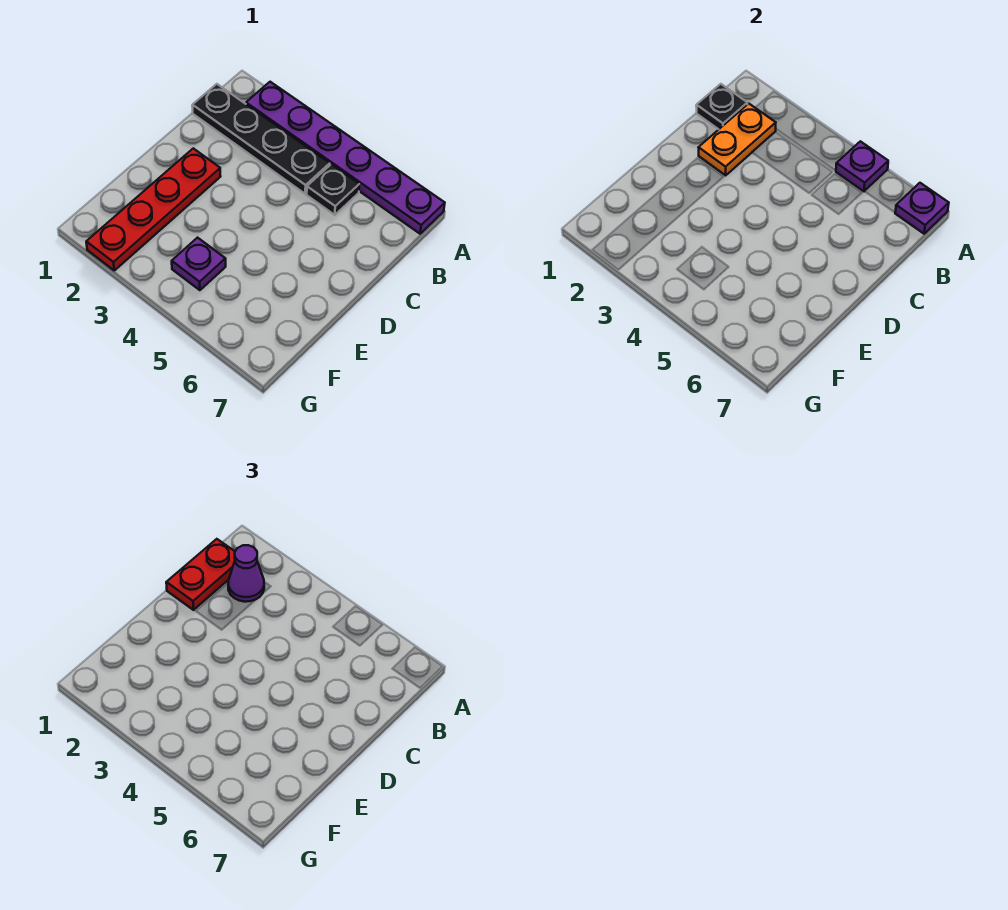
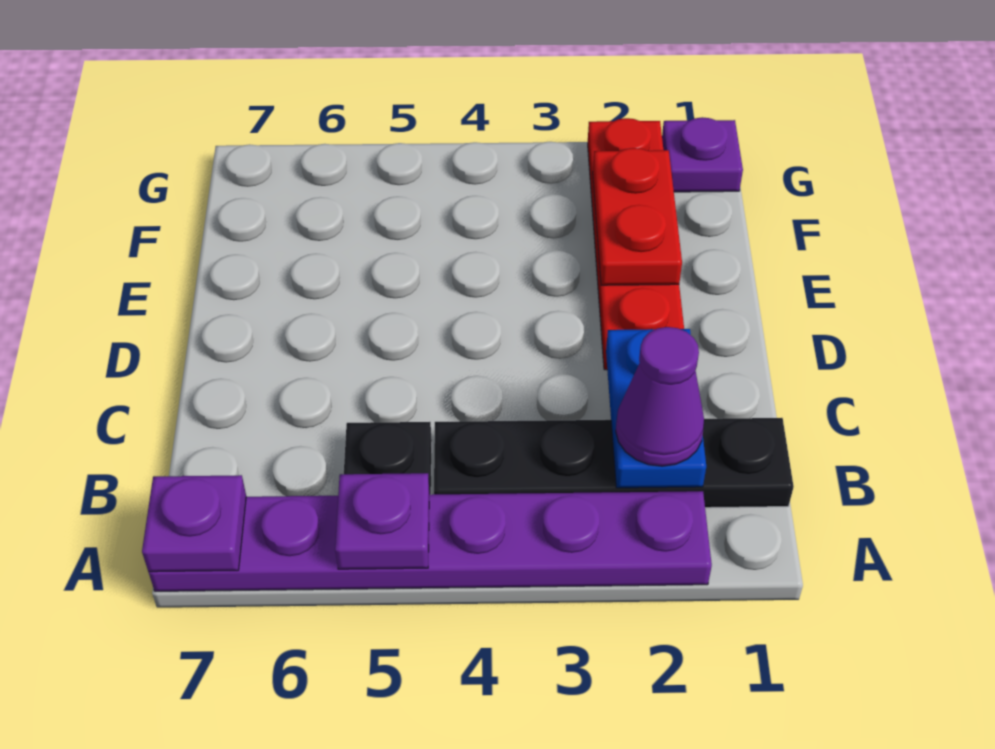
black 1x1 plate [696,84,747,129] -> none
red 1x2 plate [166,539,235,610] -> red 1x2 plate moved to [593,148,682,285]
orange 1x2 plate [699,104,776,175] -> blue 1x2 plate [606,329,706,488]
purple 1x1 plate [172,238,226,290] -> purple 1x1 plate moved to [662,117,743,192]

